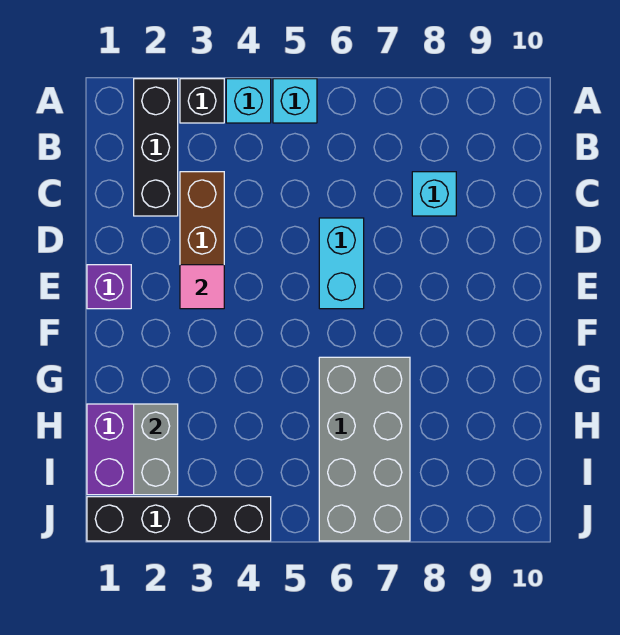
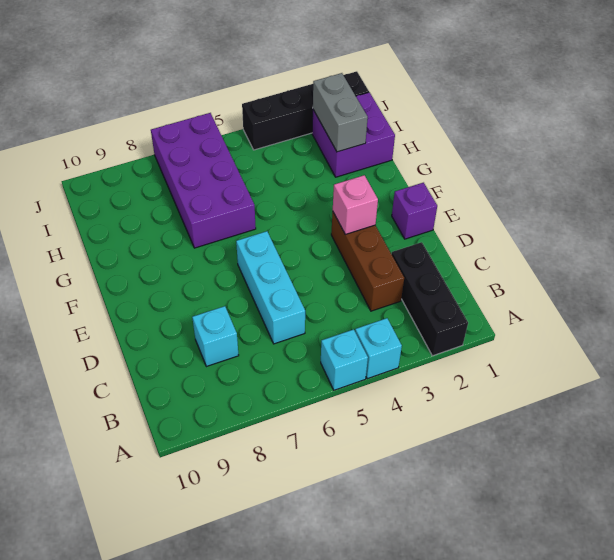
black 1x1 brick [180,79,224,123] -> none
cyan 1x2 brick [319,218,364,309] -> cyan 1x3 brick [236,231,305,344]
pink 1x1 tile [180,265,224,309] -> pink 1x1 brick [333,175,378,234]
grey 2x4 brick [319,357,410,541] -> purple 2x4 brick [151,113,256,248]

